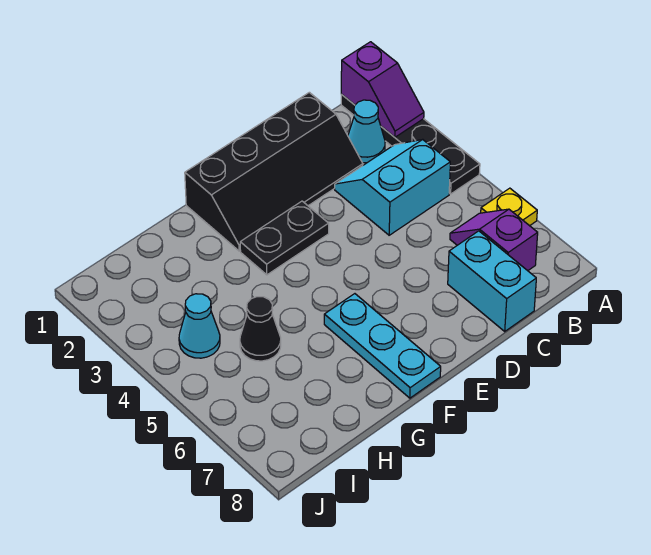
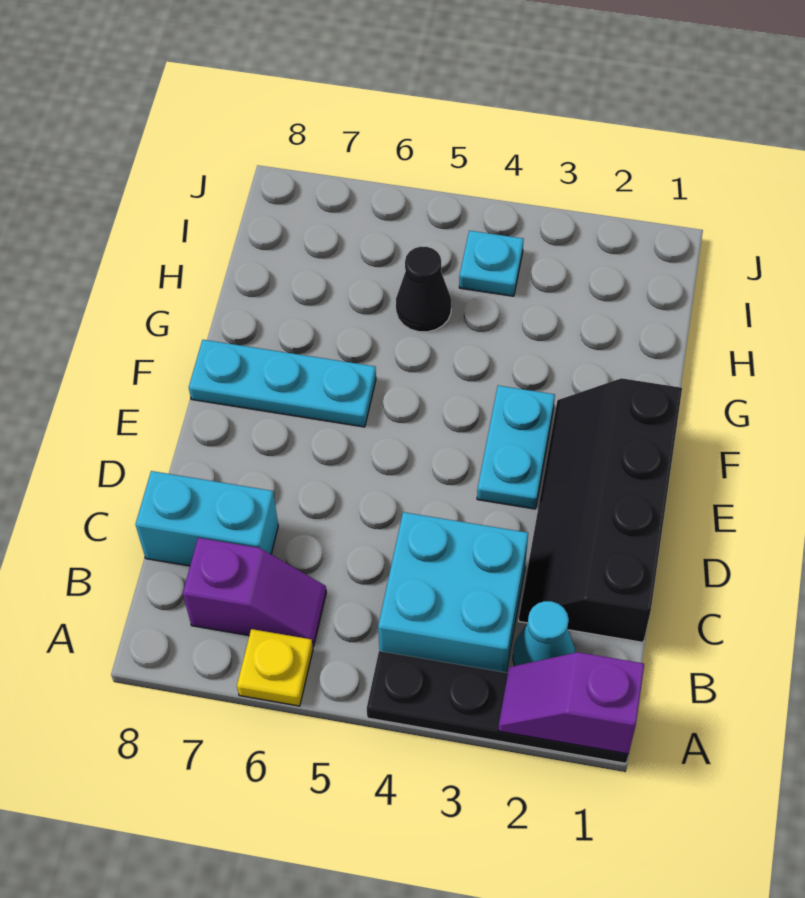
cyan 2x2 slope [335,139,450,235] -> cyan 2x2 brick [378,512,528,673]
black 1x2 plate [240,201,329,275] -> cyan 1x2 plate [477,386,555,509]
cyan 1x1 cone [179,294,220,358] -> cyan 1x1 plate [459,231,524,296]

